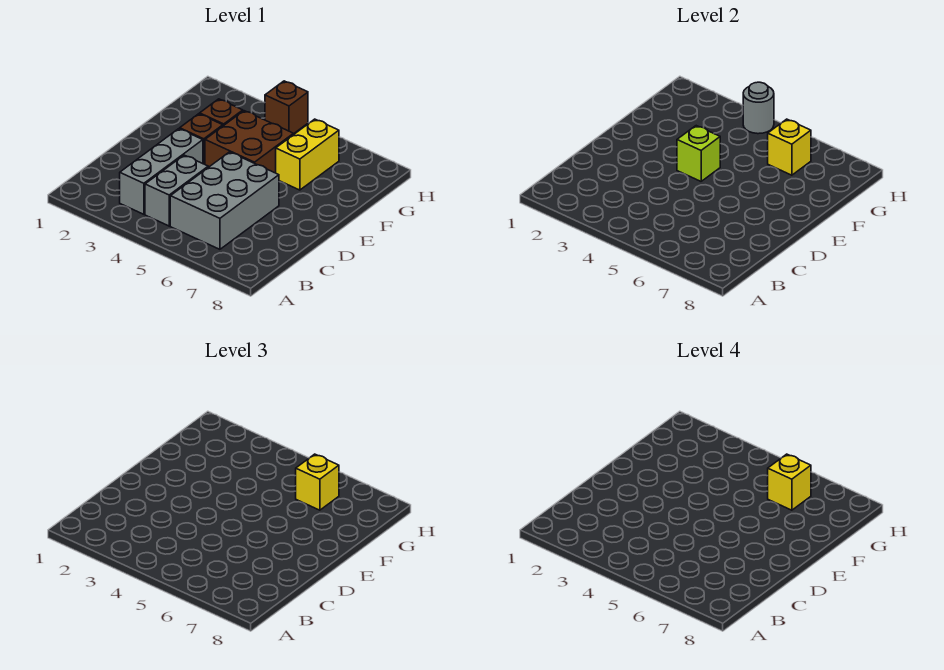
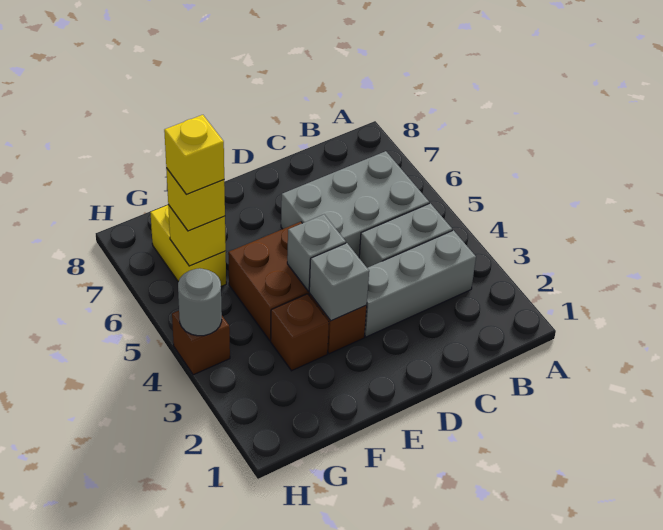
none -> grey 1x1 brick [309,243,369,321]
lime 1x1 brick [677,126,720,181] -> grey 1x1 brick [287,215,346,291]
yellow 1x2 brick [276,119,339,190] -> yellow 1x2 brick turned to [150,205,226,286]

